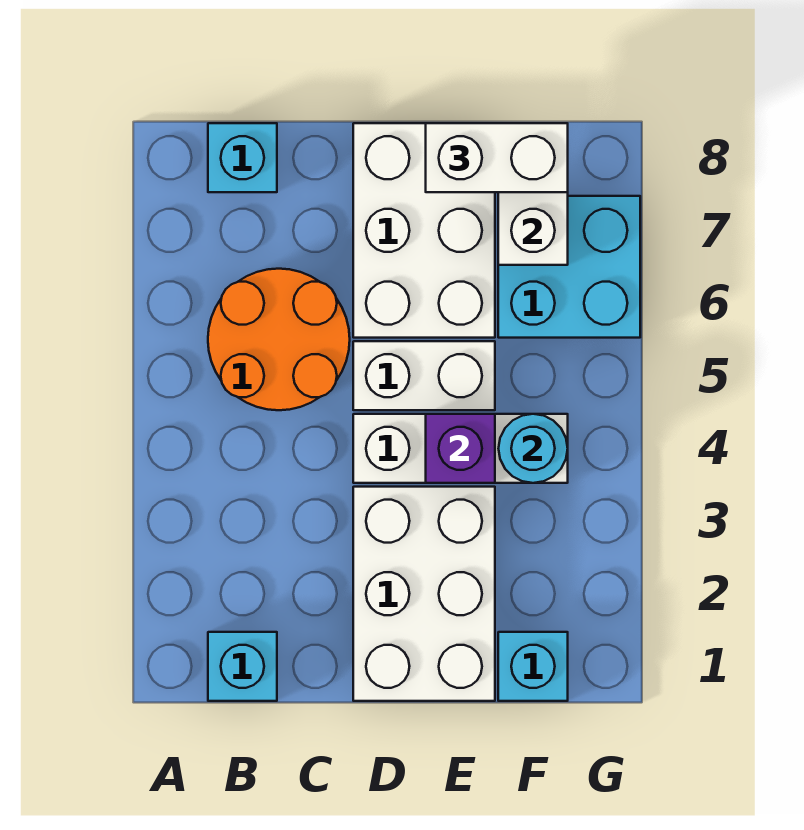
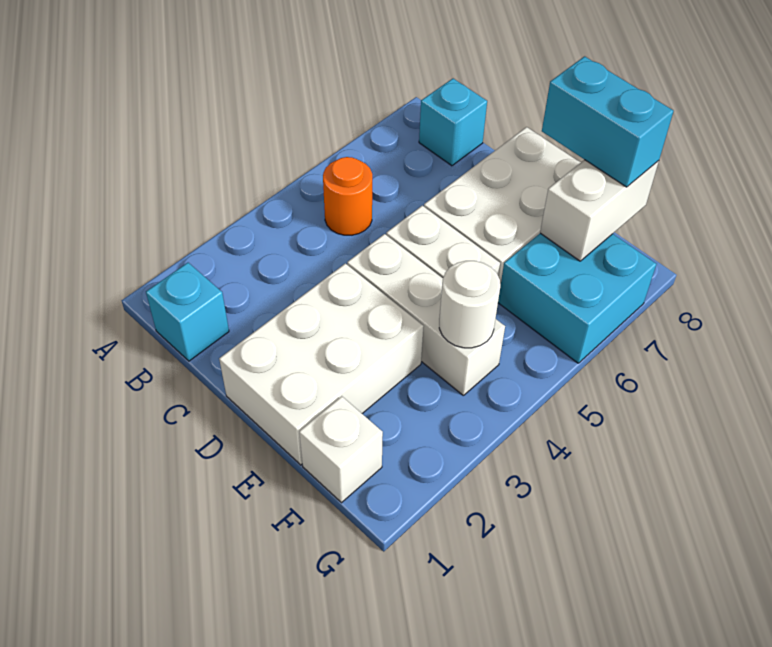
orange 2x2 round brick [208,269,350,410] -> orange 1x1 round brick [323,157,372,235]
purple 1x1 brick [426,414,495,483] -> none
white 1x2 brick [426,123,568,192] -> cyan 1x2 brick [542,56,674,187]
cyan 1x1 brick [498,632,568,701] -> white 1x1 brick [299,396,383,503]
cyan 1x1 round brick [499,414,568,483] -> white 1x1 round brick [439,261,500,348]

